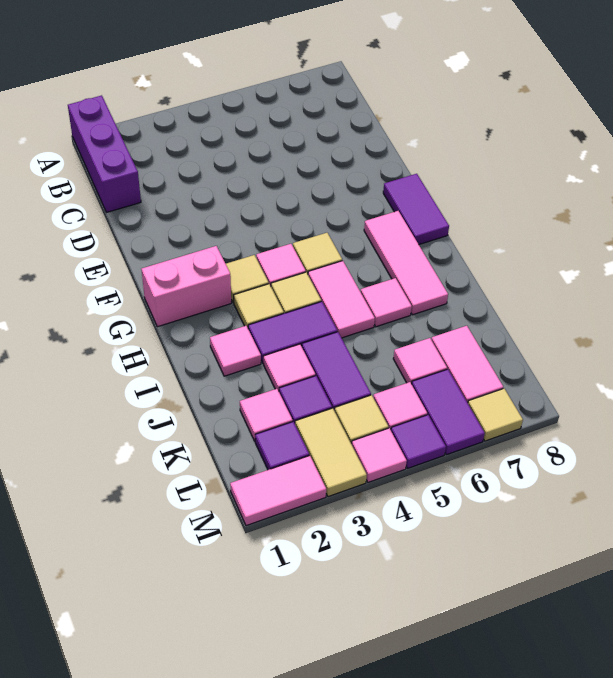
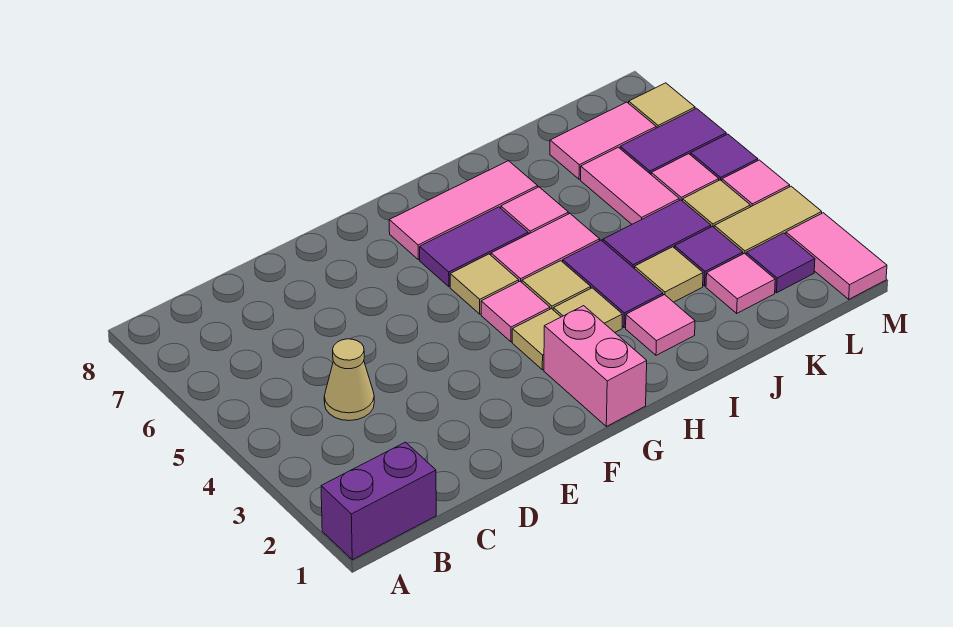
purple 1x3 brick [68,95,141,212] -> purple 1x2 brick [321,442,436,560]
none -> tan 1x1 cone [324,339,374,421]
purple 1x2 tile [383,174,449,244] -> purple 1x2 tile moved to [420,207,528,287]
pink 1x1 tile [264,344,315,391] -> tan 1x1 tile [635,247,703,302]
pink 1x1 tile [393,338,447,384] -> pink 1x2 tile [581,147,679,224]

